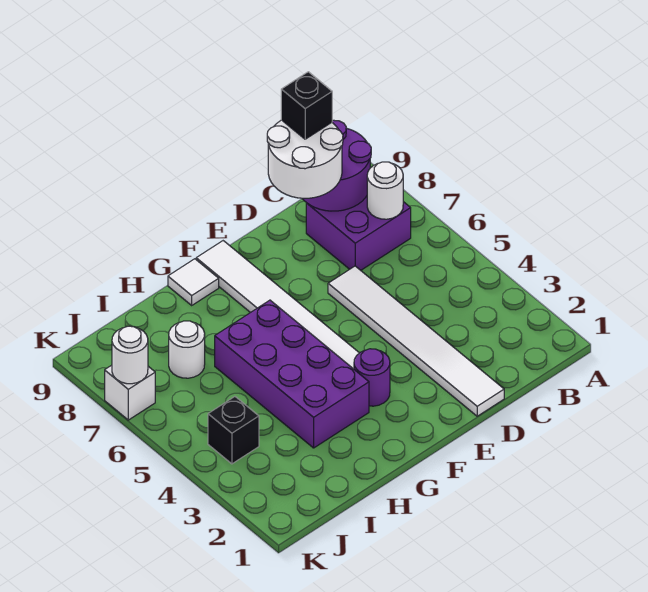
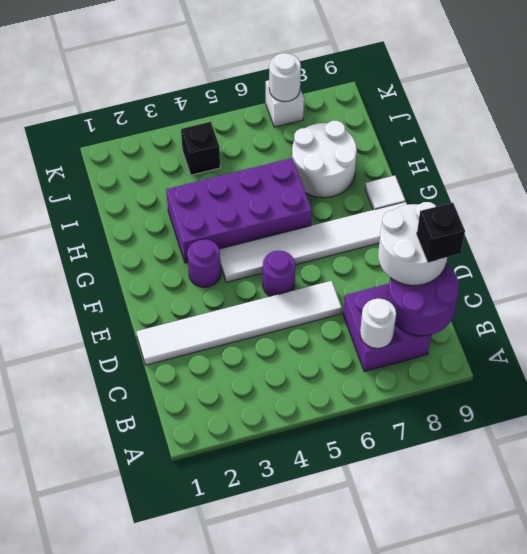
none -> purple 1x1 round brick [263,250,295,297]
white 1x1 round brick [169,321,205,378] -> white 2x2 round brick [292,121,357,198]

